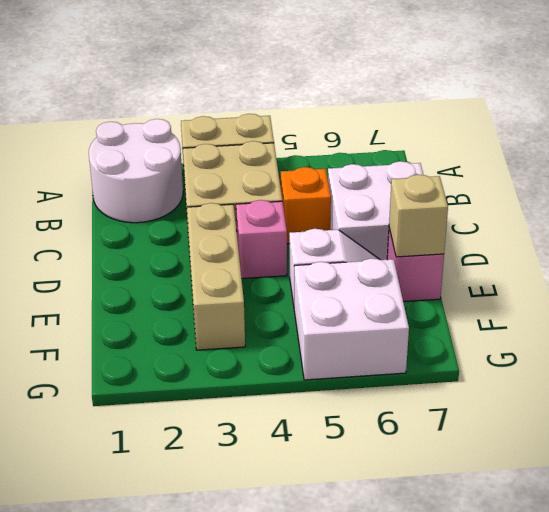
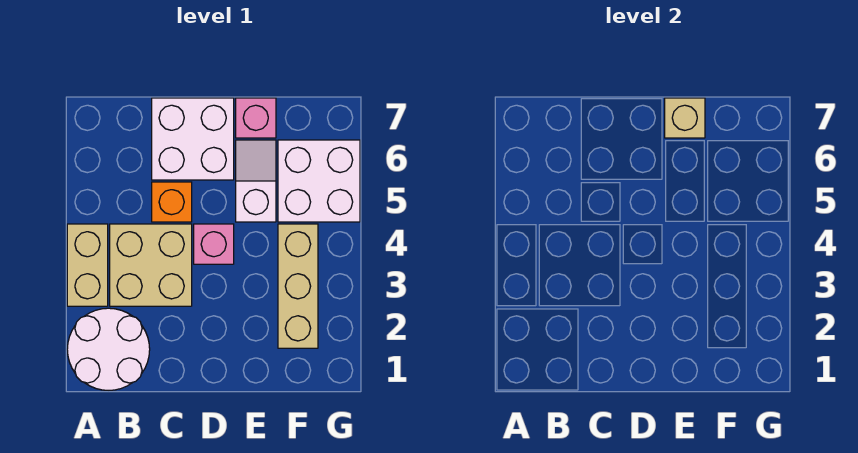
tan 1x3 brick [187,203,245,350] -> tan 1x3 brick turned to [278,224,318,348]

